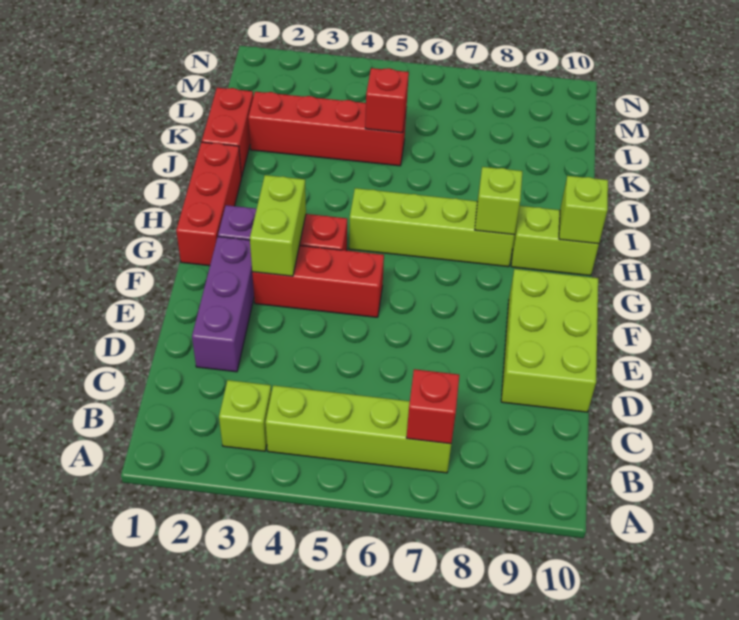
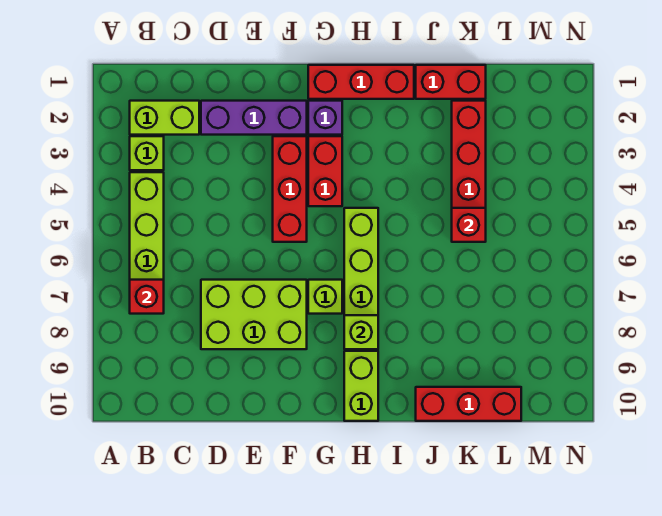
lime 2x3 brick [501,269,598,412] -> lime 2x3 brick moved to [201,280,307,349]
lime 1x2 brick [250,175,306,276] -> lime 1x2 brick moved to [130,101,199,135]
lime 1x1 brick [559,176,608,244] -> lime 1x1 brick moved to [308,280,342,314]
none -> red 1x3 brick [416,387,521,421]

